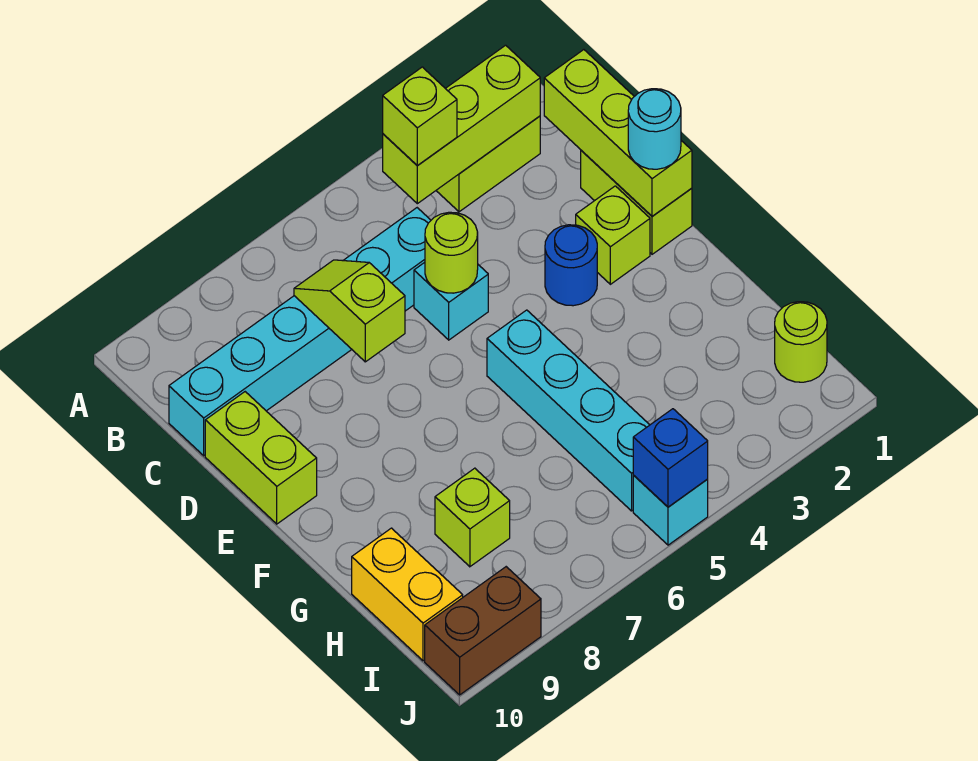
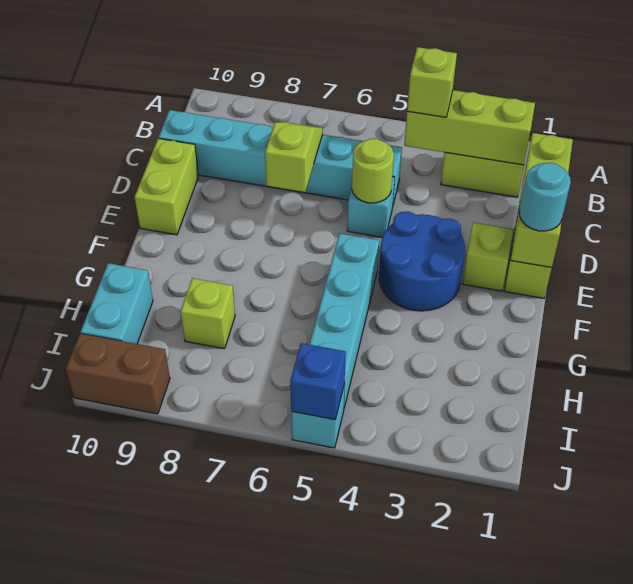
blue 1x1 round brick [545,225,597,306] -> blue 2x2 round brick [379,211,465,311]
yellow 1x2 brick [352,528,463,661] -> cyan 1x2 brick [81,263,153,344]
lime 1x1 round brick [775,302,827,382] -> none

